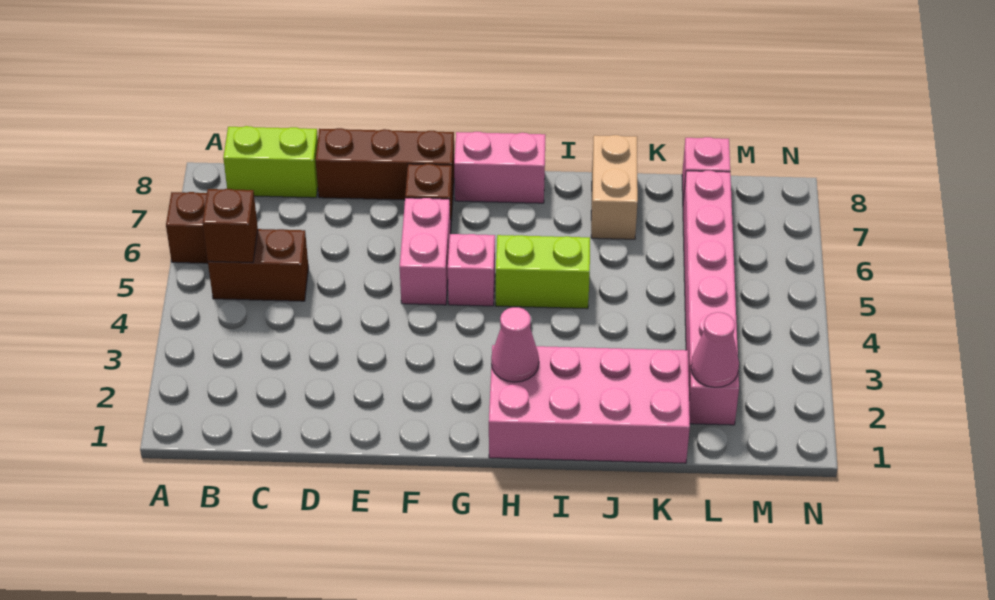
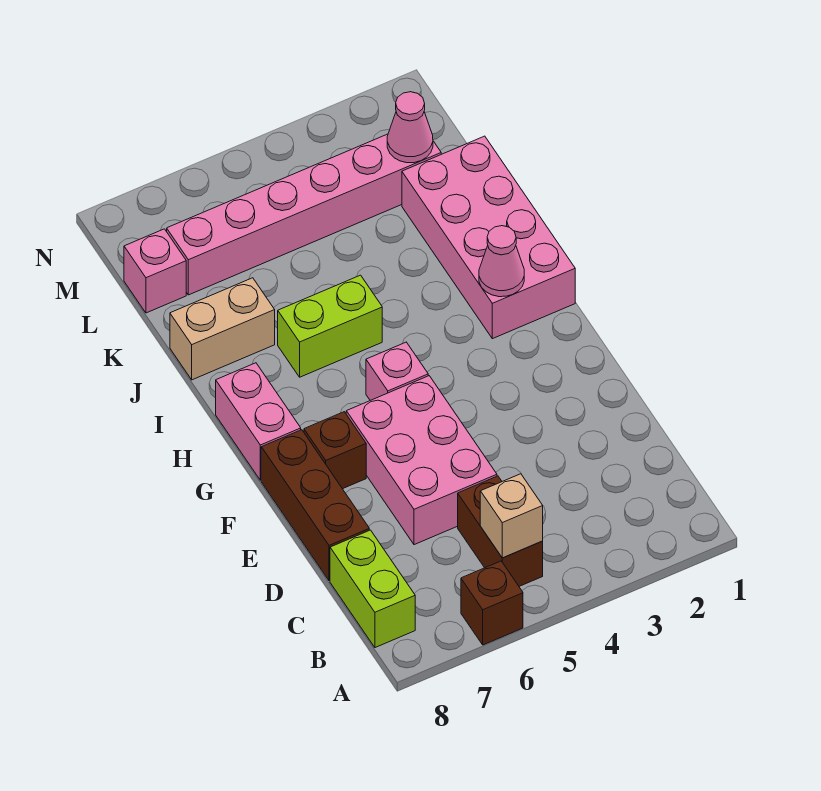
brown 1x1 brick [202,189,258,263] -> tan 1x1 brick [480,474,543,558]
pink 1x2 brick [400,198,450,305] -> pink 2x3 brick [346,376,497,545]
lime 1x2 brick [496,235,590,309] -> lime 1x2 brick turned to [278,275,382,377]

